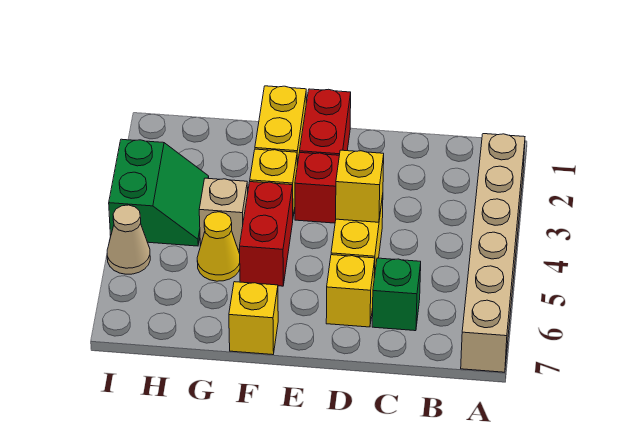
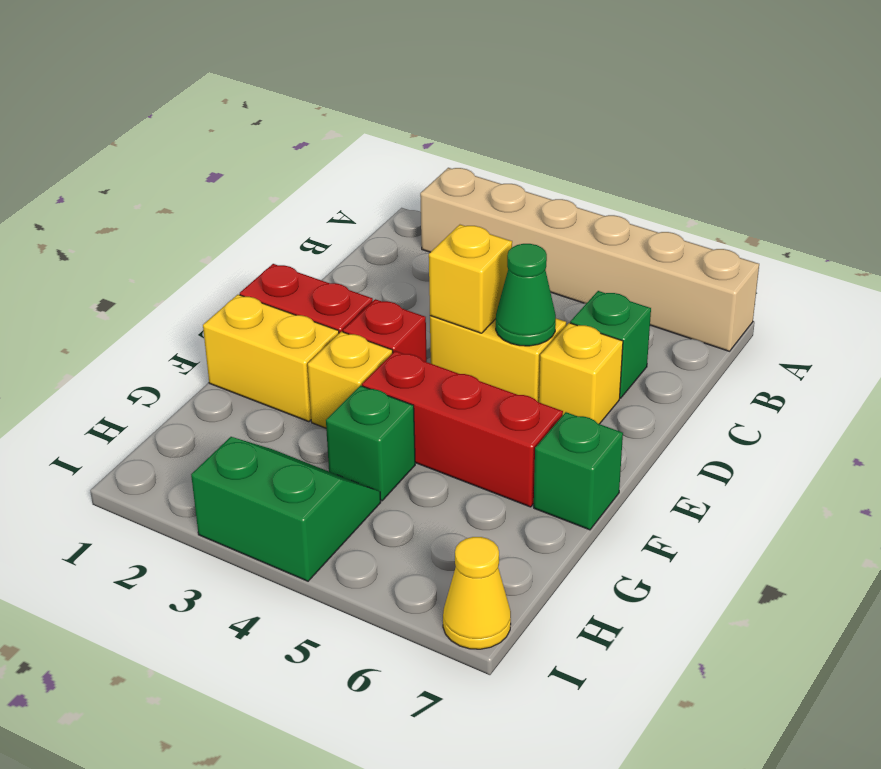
none -> green 1x1 cone [496,244,556,346]
red 1x2 brick [240,182,293,286] -> red 1x3 brick [362,351,563,507]
yellow 1x1 brick [229,282,278,355] -> green 1x1 brick [534,412,623,530]
tan 1x1 brick [199,178,248,249] -> green 1x1 brick [326,386,415,501]
yellow 1x1 cone [197,212,240,281] -> yellow 1x1 cone moved to [443,537,511,649]
tan 1x1 cone [107,205,150,274] -> none

